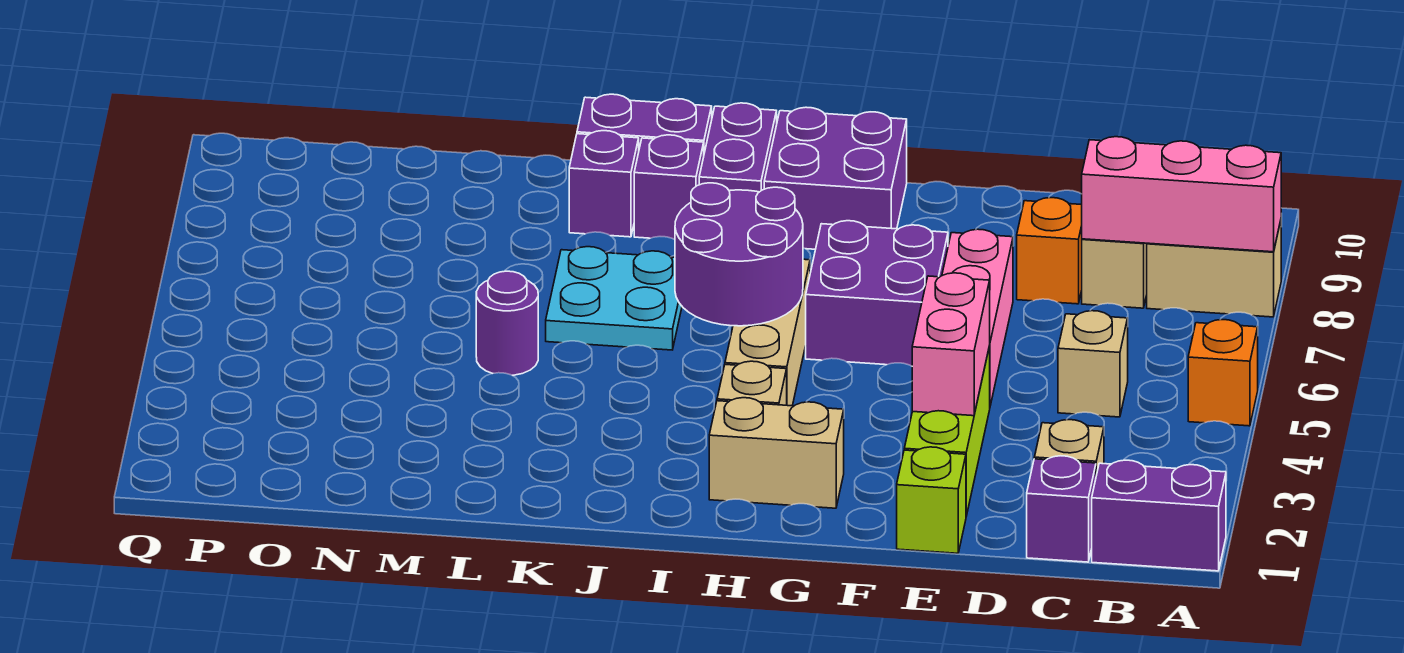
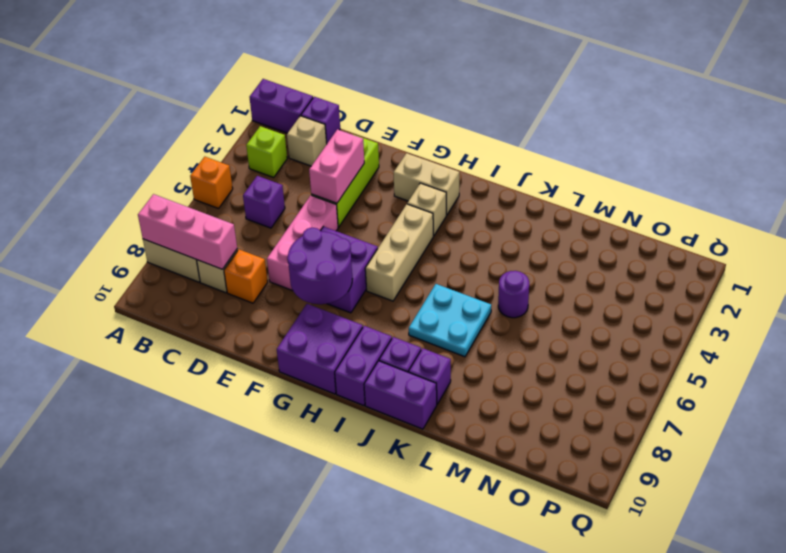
tan 1x1 brick [1058,311,1128,417] -> purple 1x1 brick [243,176,285,228]
lime 1x1 brick [897,447,966,553] -> lime 1x1 brick moved to [246,126,287,177]
purple 2x2 round brick [675,183,803,326] -> purple 2x2 round brick moved to [287,228,352,304]

